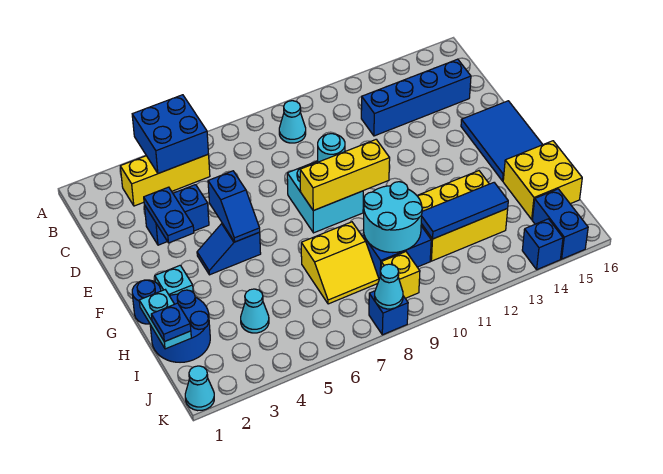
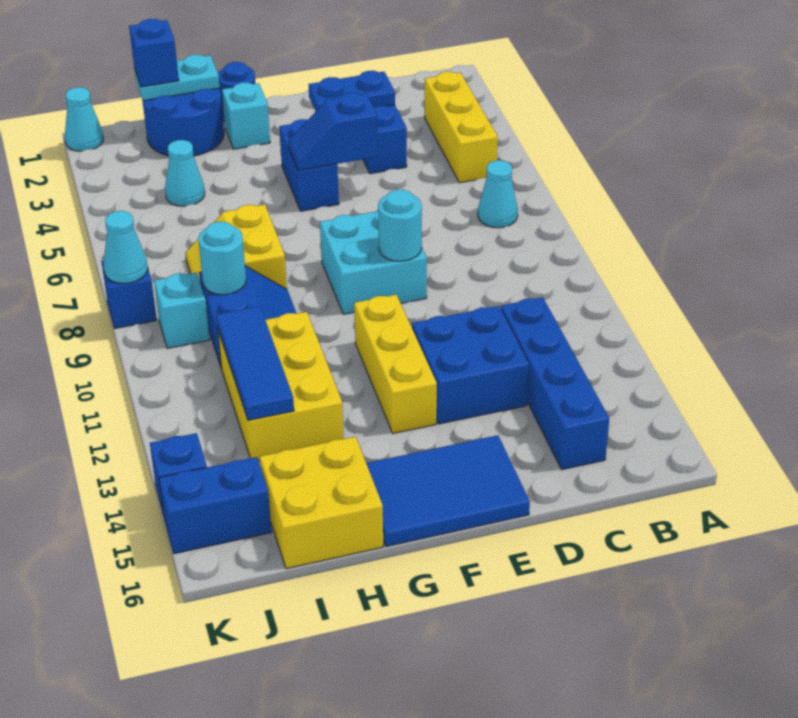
blue 2x2 brick [132,95,208,173] -> blue 2x2 brick moved to [412,306,529,424]
cyan 1x1 cone [279,101,306,143] -> cyan 1x1 cone moved to [478,160,518,228]
blue 1x2 slope [197,223,261,275] -> blue 1x2 brick [279,119,339,211]
yellow 1x3 brick [300,140,390,211] -> yellow 1x3 brick moved to [354,295,437,434]
cyan 2x2 round brick [364,182,422,252] -> cyan 1x1 round brick [198,222,246,295]
blue 1x1 plate [151,303,191,342] -> blue 1x1 brick [129,19,179,87]
yellow 1x1 brick [381,252,420,298] -> cyan 1x1 brick [154,273,210,348]

